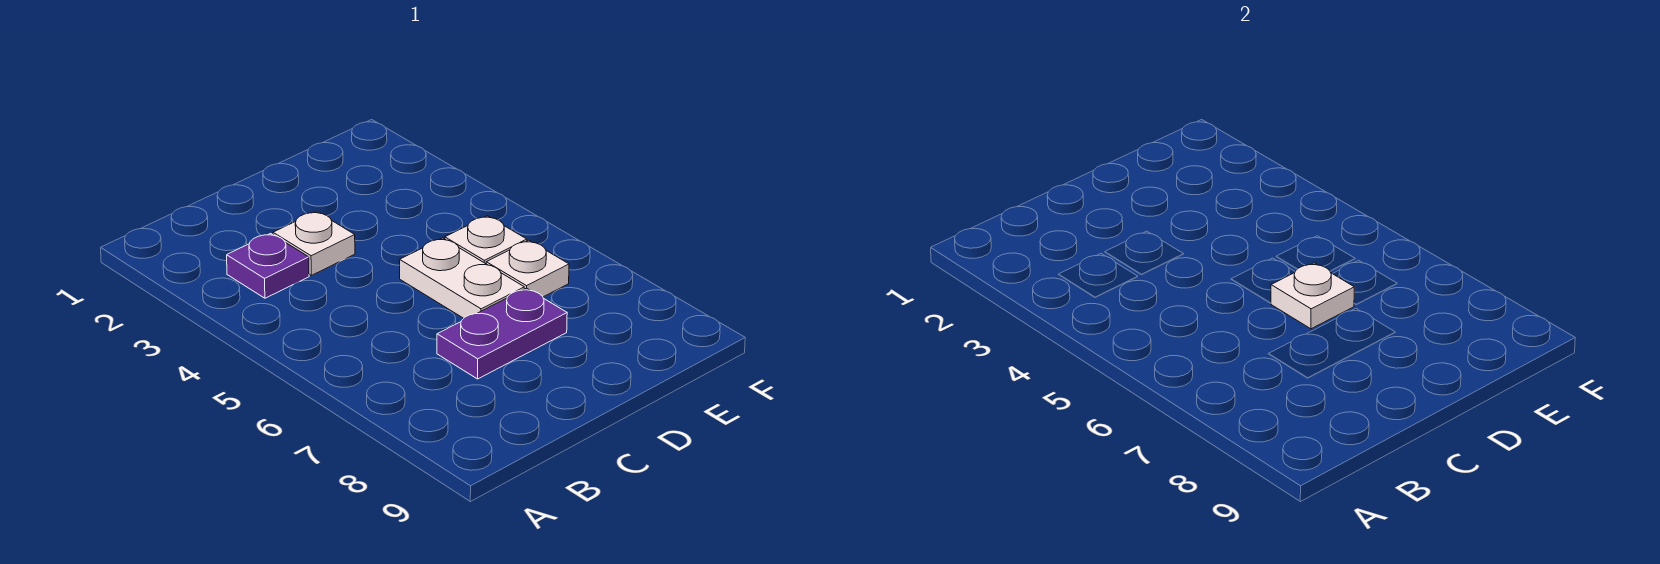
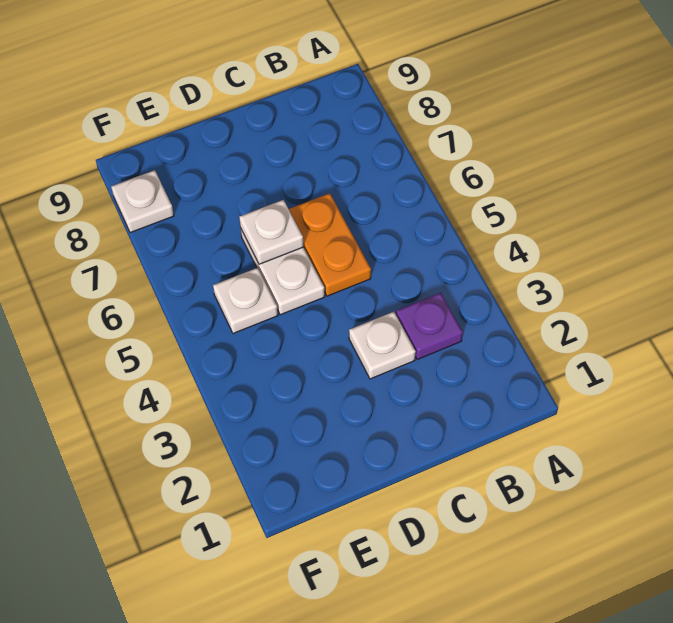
none -> orange 1x2 plate [289,193,371,296]
purple 1x2 plate [437,288,567,379] -> none
white 1x1 plate [486,240,569,297] -> white 1x1 plate moved to [111,170,174,233]

